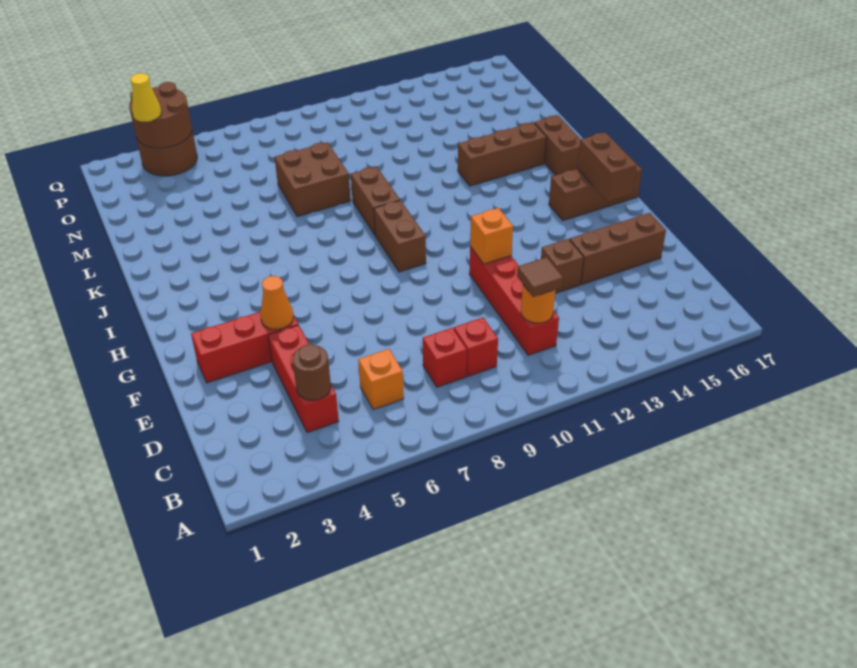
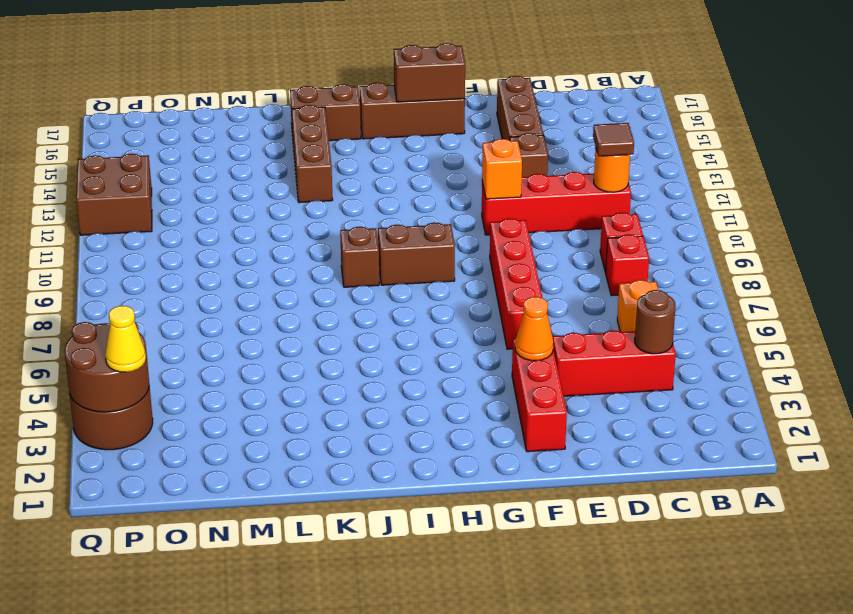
none -> red 1x4 brick [490,218,542,349]
brown 1x3 brick [549,154,642,220] -> brown 1x3 brick turned to [360,82,465,139]
brown 1x2 brick [351,167,400,235] -> brown 1x1 brick [340,227,379,287]
brown 2x2 brick [274,142,351,217] -> brown 2x2 brick moved to [76,154,152,235]

